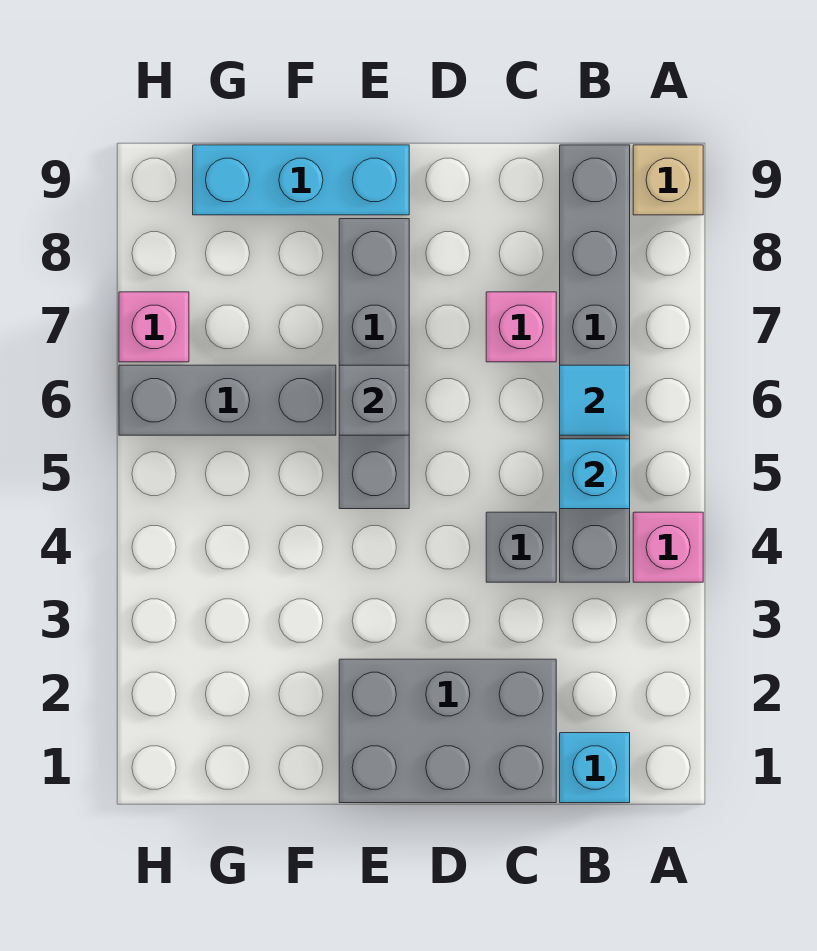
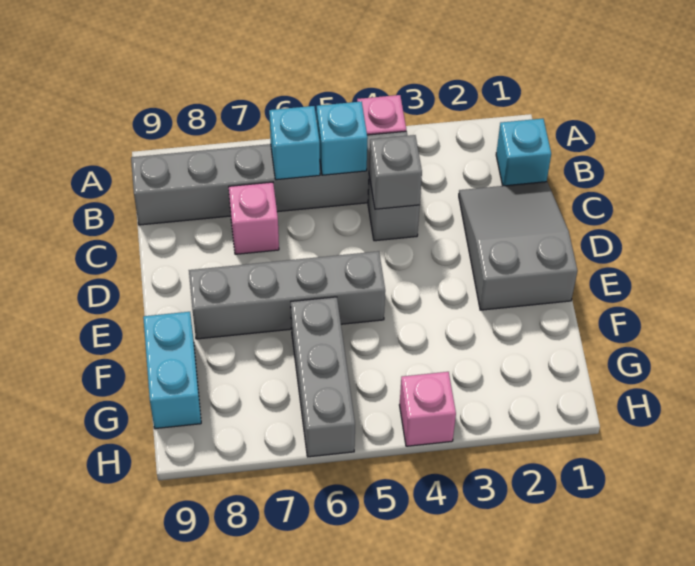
tan 1x1 brick [633,145,703,215] -> none
cyan 1x1 tile [560,365,630,435] -> cyan 1x1 brick [269,106,320,180]
grey 2x3 brick [339,659,556,803] -> grey 2x3 slope [459,182,577,310]
grey 1x1 brick [339,365,409,435] -> grey 1x1 brick moved to [369,135,422,209]
cyan 1x3 brick [193,145,409,215] -> cyan 1x2 brick [143,312,201,429]
pink 1x1 brick [119,292,189,362] -> pink 1x1 brick moved to [400,372,456,446]

